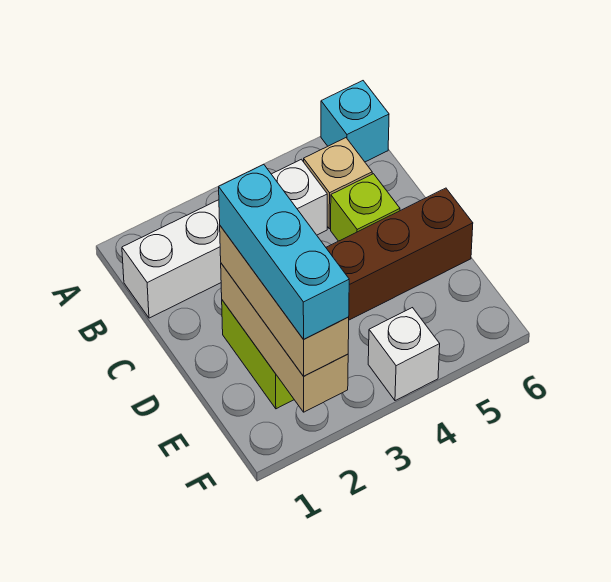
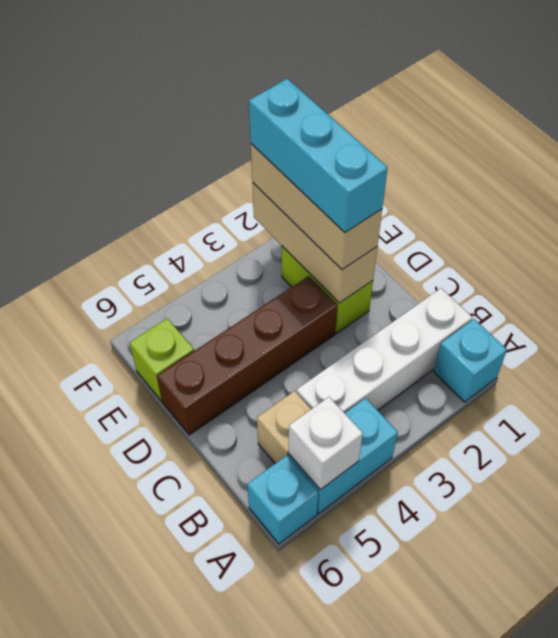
none -> cyan 1x1 brick [434,319,507,402]
none -> cyan 1x2 brick [289,398,398,514]
lime 1x1 brick [331,174,400,241] -> lime 1x1 brick moved to [129,319,194,401]
white 1x1 brick [368,308,440,401] -> white 1x1 brick moved to [289,397,363,490]

